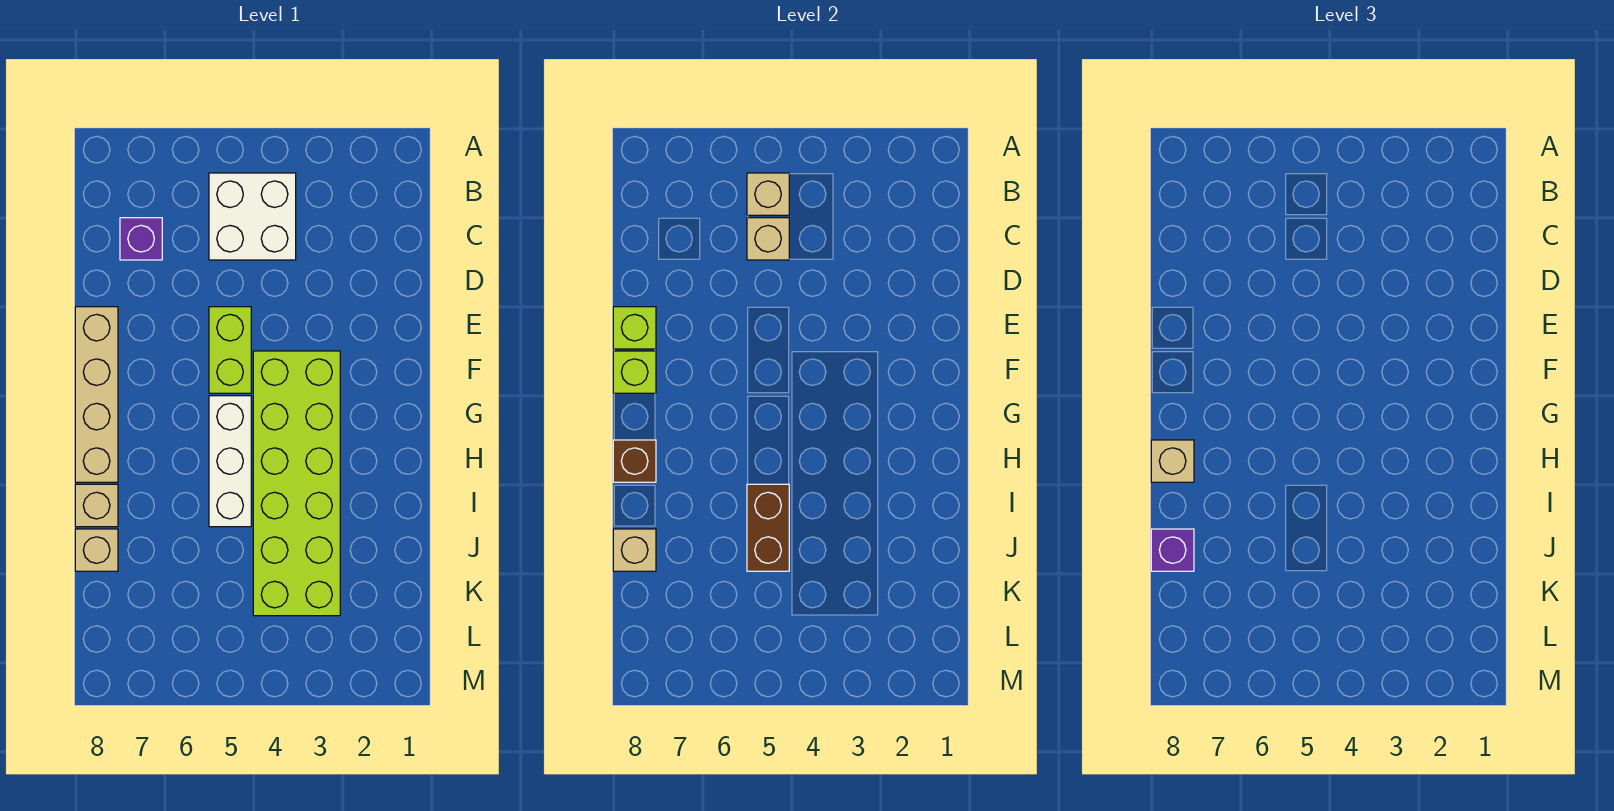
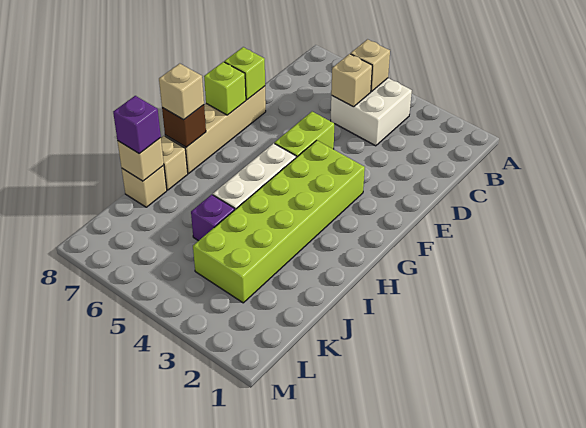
purple 1x1 brick [120,218,162,260] -> purple 1x1 brick moved to [191,194,235,241]
brown 1x2 brick [747,484,789,571] -> none

